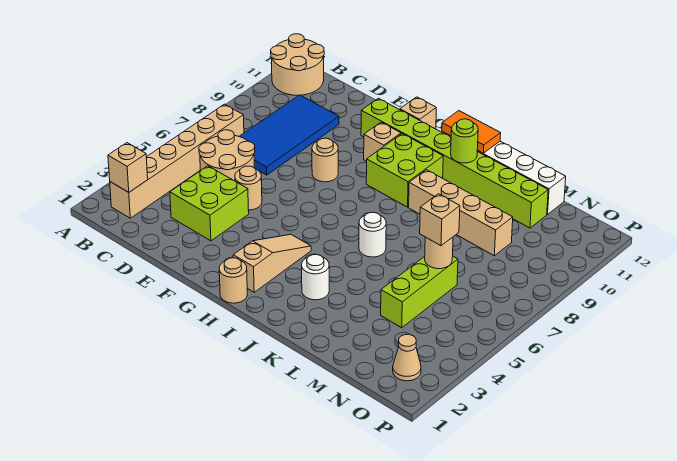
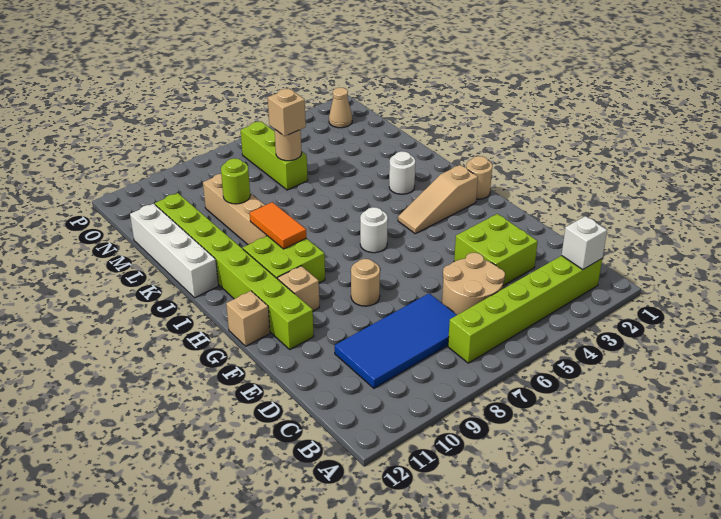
tan 2x2 round brick [271,34,324,95] -> none
tan 1x6 brick [110,104,244,218] -> lime 1x6 brick [448,256,602,363]
tan 1x1 brick [108,143,148,192] -> white 1x1 brick [562,216,607,269]
tan 1x1 round brick [235,166,262,210] -> none
orange 1x2 tile [442,111,501,153] -> orange 1x2 tile moved to [250,202,306,249]
white 1x1 round brick [359,212,386,257] -> white 1x1 round brick moved to [360,207,388,253]
lime 1x1 round brick [451,119,478,163] -> lime 1x1 round brick moved to [221,158,250,204]
lime 1x3 brick [381,256,458,328] -> lime 1x3 brick turned to [241,121,308,190]

